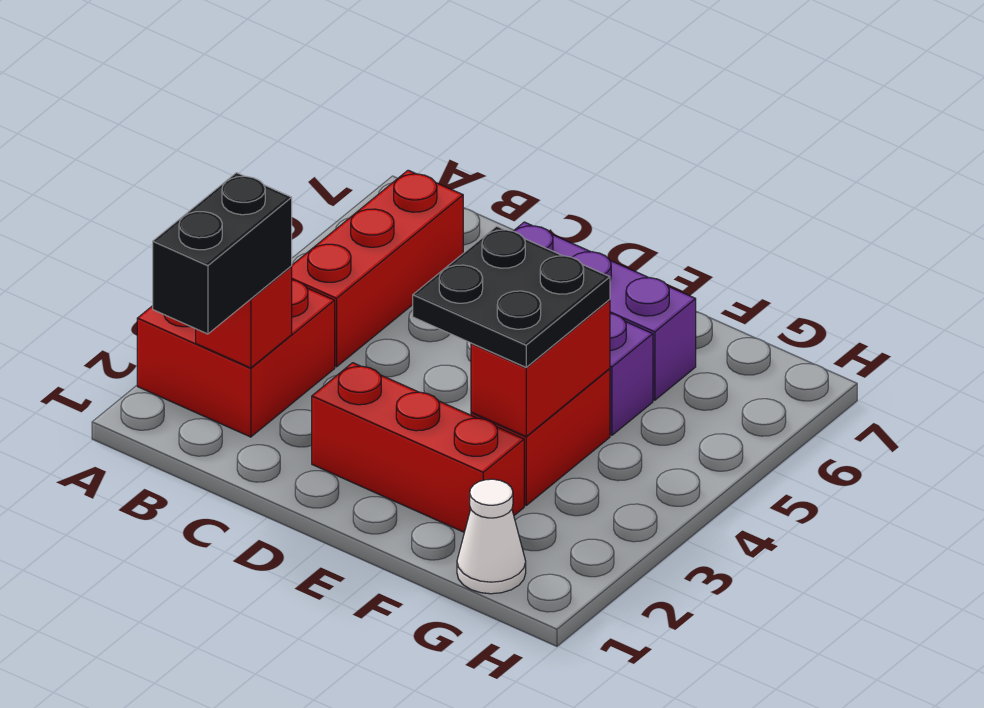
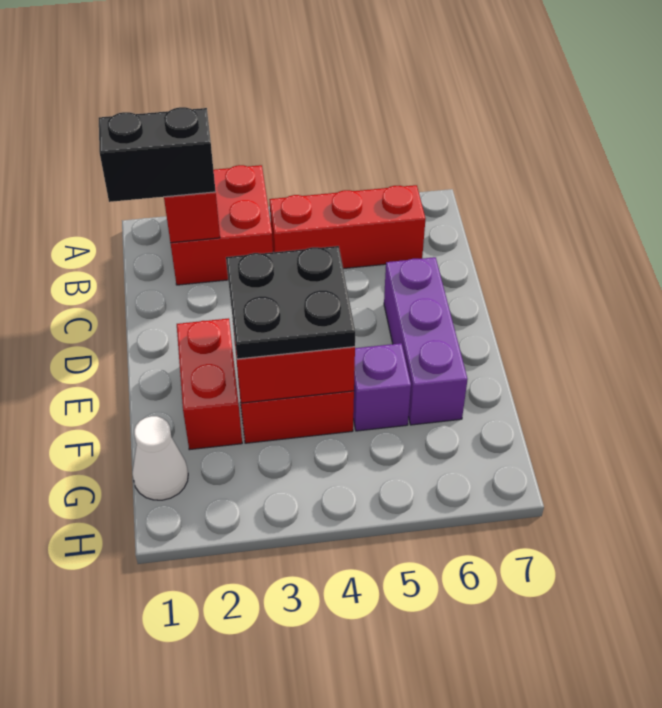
red 1x3 brick [312,363,524,532] -> red 1x2 brick [177,318,242,450]

